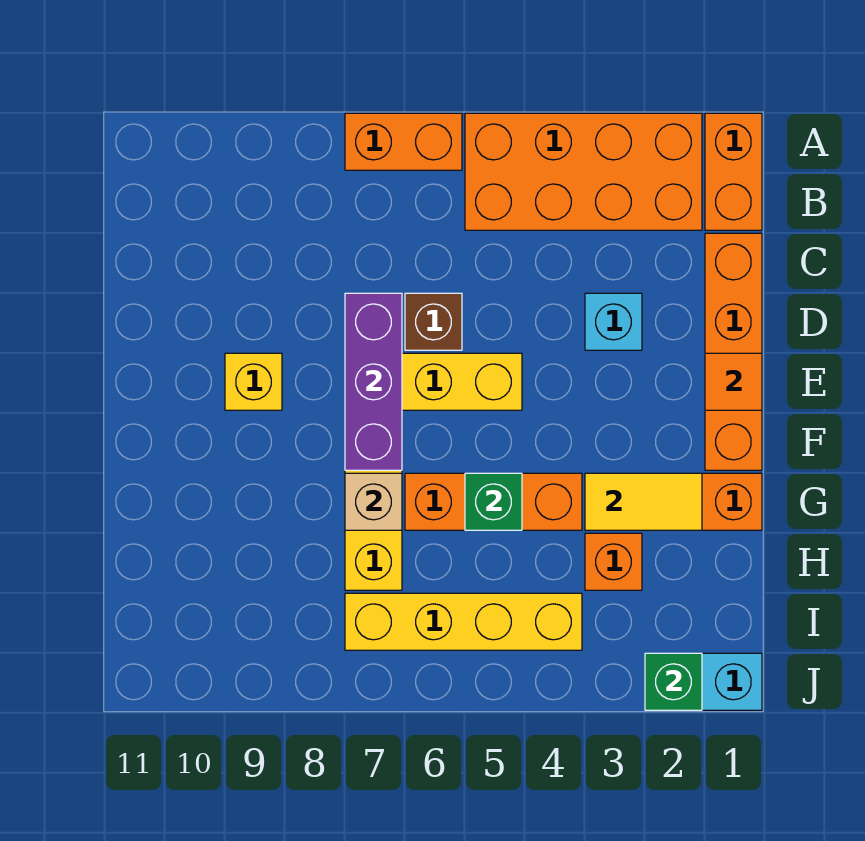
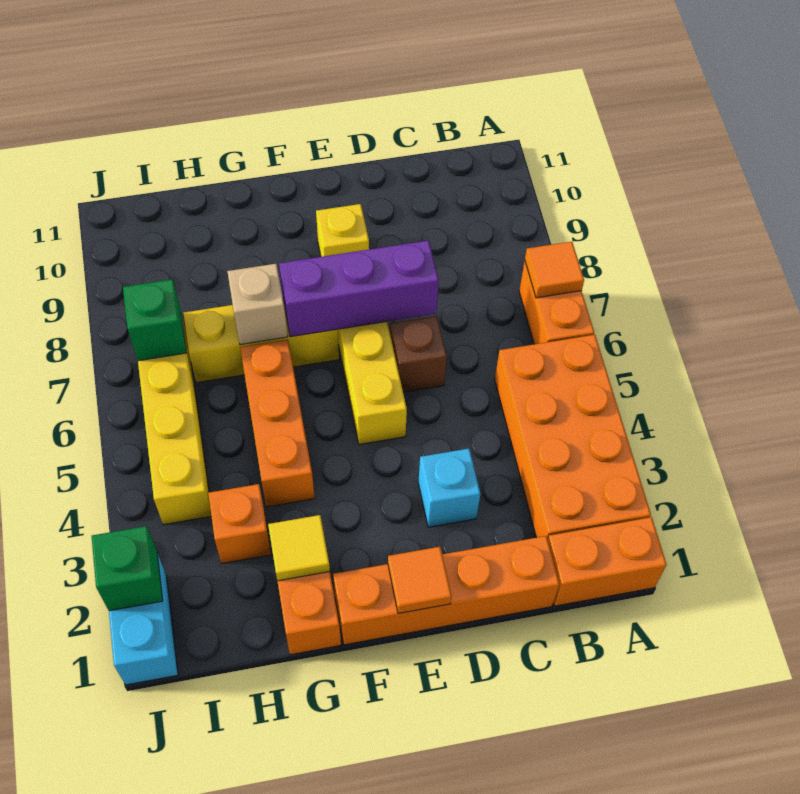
none -> orange 1x1 tile [525,242,584,298]
yellow 1x2 tile [585,473,702,530] -> yellow 1x1 tile [268,515,330,581]
green 1x1 brick [465,473,522,530] -> green 1x1 brick moved to [123,279,186,361]

